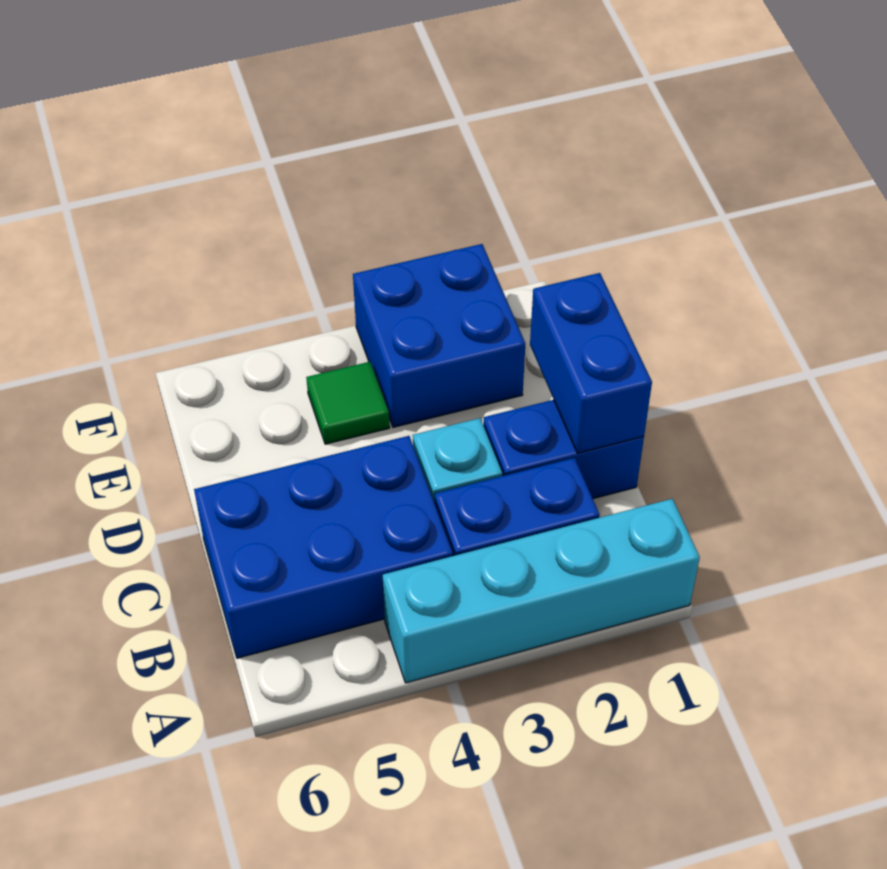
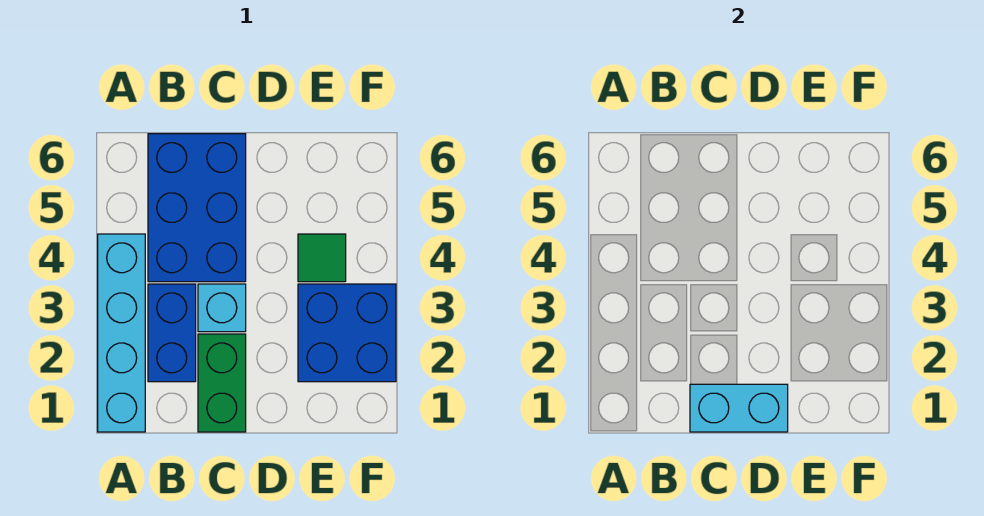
blue 1x2 brick [483,400,644,499] -> green 1x2 brick [198,334,246,432]
blue 1x2 brick [530,273,652,453] -> cyan 1x2 brick [690,384,788,432]

